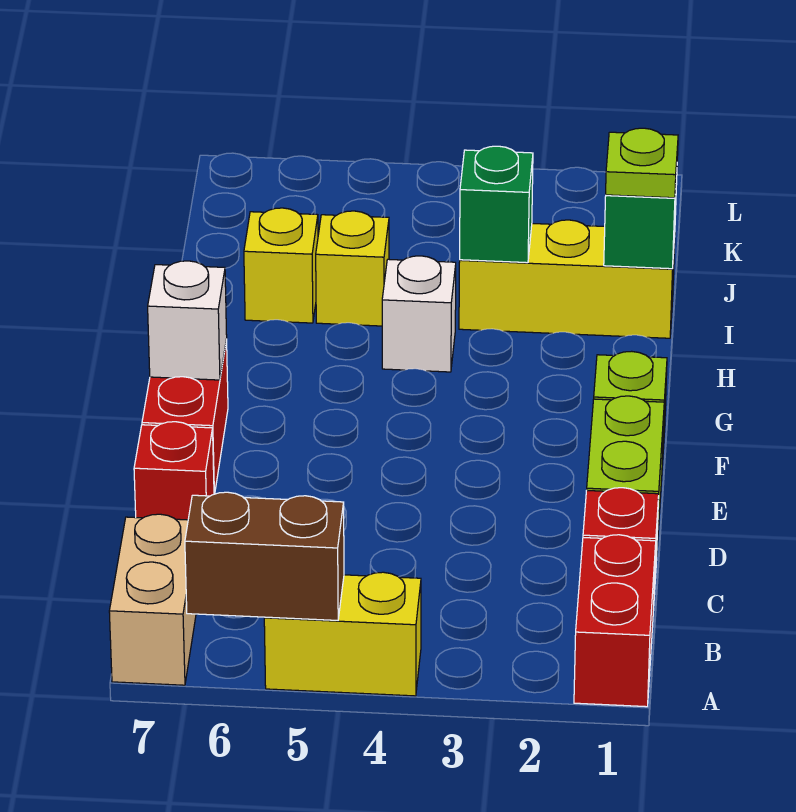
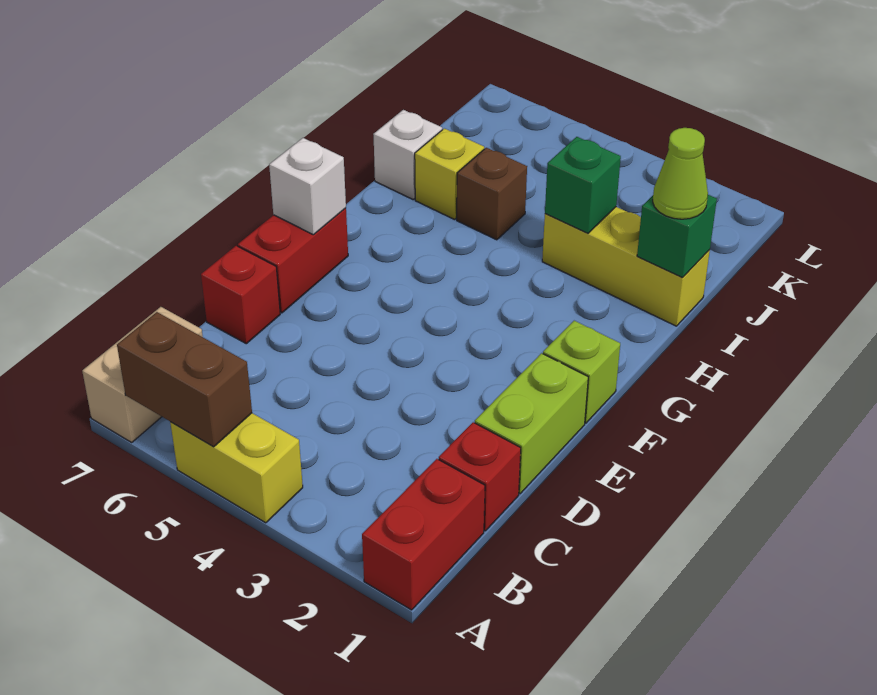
white 1x1 brick [382,256,456,372] -> white 1x1 brick moved to [373,110,442,199]
lime 1x1 plate [606,128,678,198] -> lime 1x1 cone [653,128,708,219]
yellow 1x1 brick [316,211,389,326] -> brown 1x1 brick [457,148,527,240]

